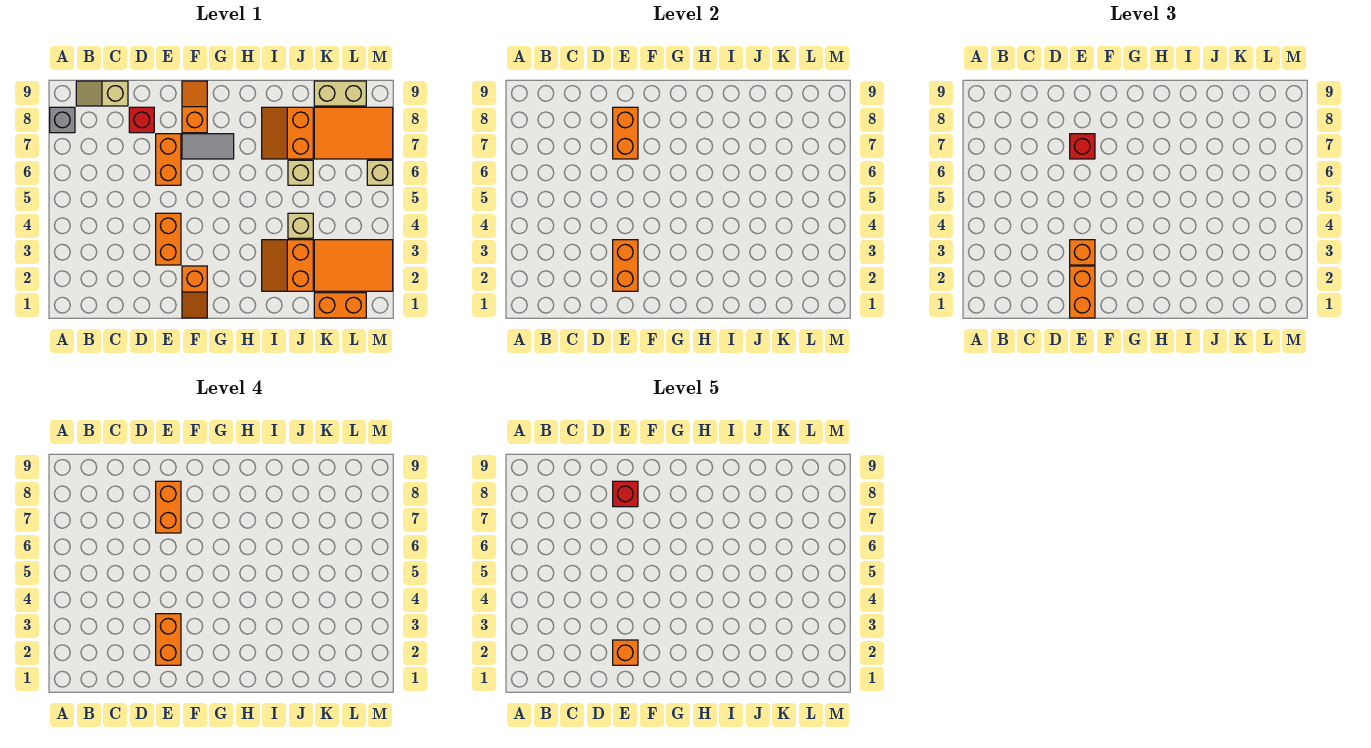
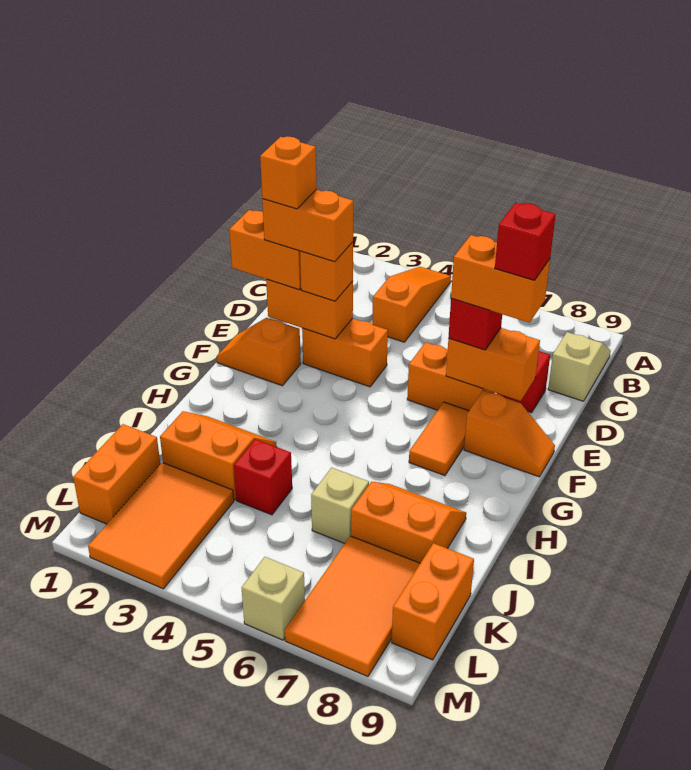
none -> orange 1x3 slope [372,267,451,342]
grey 1x1 brick [50,107,75,133] -> none
grey 1x2 tile [182,134,234,159] -> orange 1x2 tile [409,402,469,476]
tan 1x1 brick [288,213,313,238] -> red 1x1 brick [234,439,292,515]
tan 1x2 brick [314,81,366,106] -> orange 1x2 brick [392,543,474,660]

